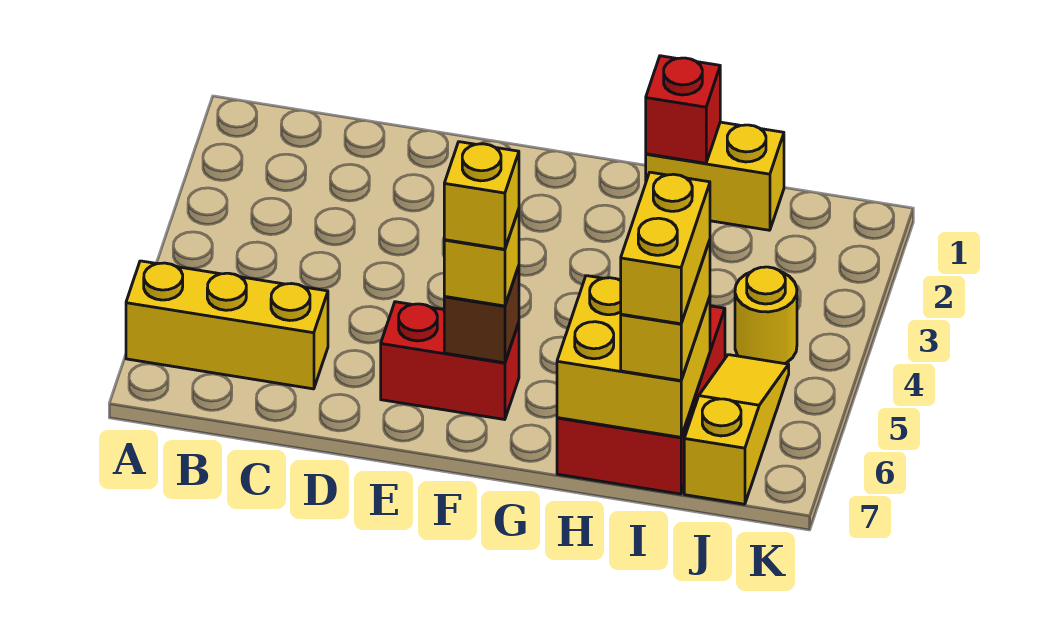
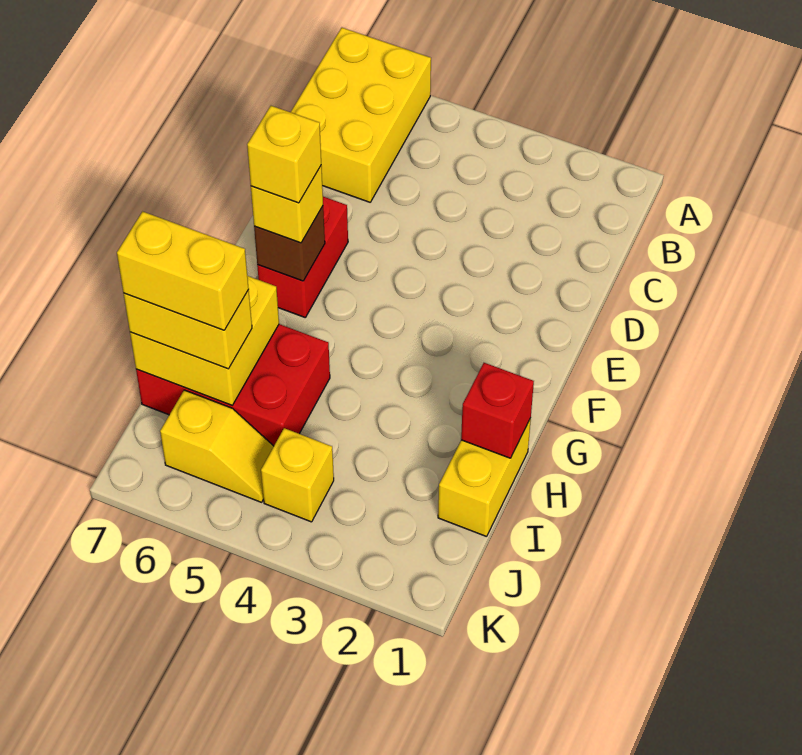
yellow 1x3 brick [126,261,328,389] -> yellow 2x3 brick [291,28,431,202]
yellow 1x1 round brick [735,267,797,364] -> yellow 1x1 brick [261,428,334,522]
yellow 1x3 slope [684,355,789,504] -> yellow 1x2 slope [160,390,274,502]

